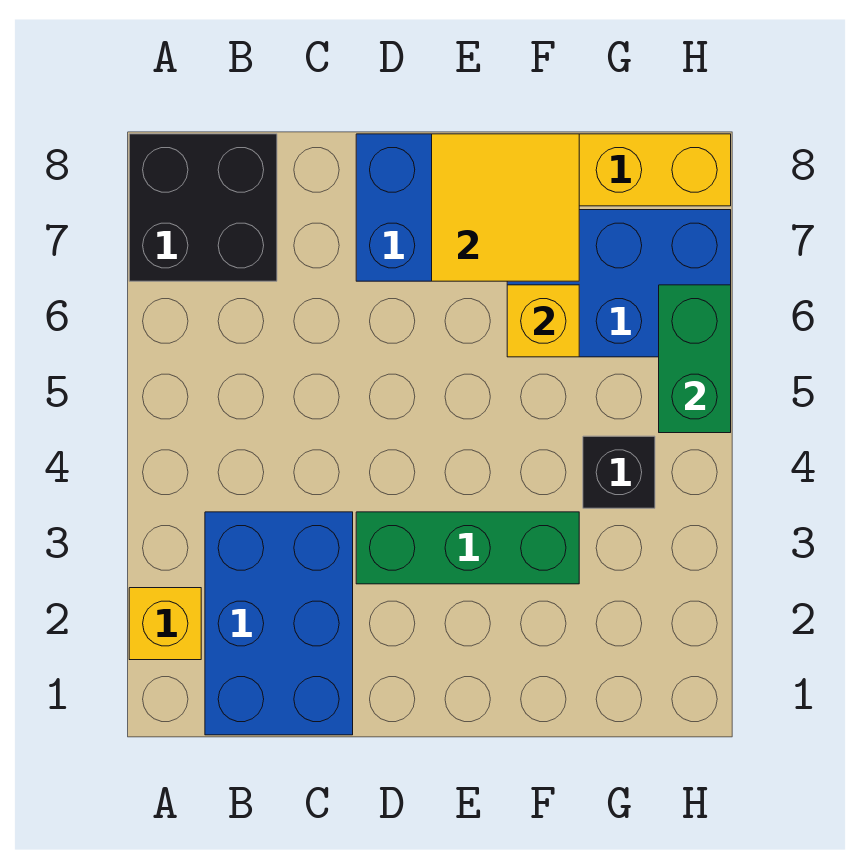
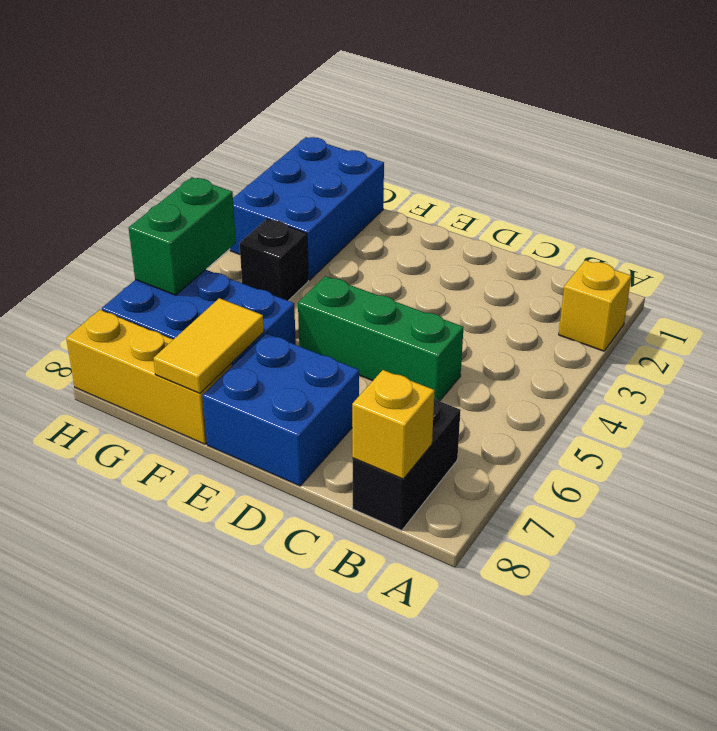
black 2x2 brick [129,134,277,281] -> black 1x2 brick [353,398,461,531]
blue 2x3 brick [205,512,353,735] -> blue 2x3 brick moved to [230,137,384,280]
green 1x3 brick [356,512,579,584] -> green 1x3 brick moved to [298,276,464,401]
yellow 2x2 tile [432,134,579,281] -> yellow 1x2 tile [154,298,264,393]
yellow 1x1 brick [507,285,579,357] -> yellow 1x1 brick moved to [352,370,435,479]

